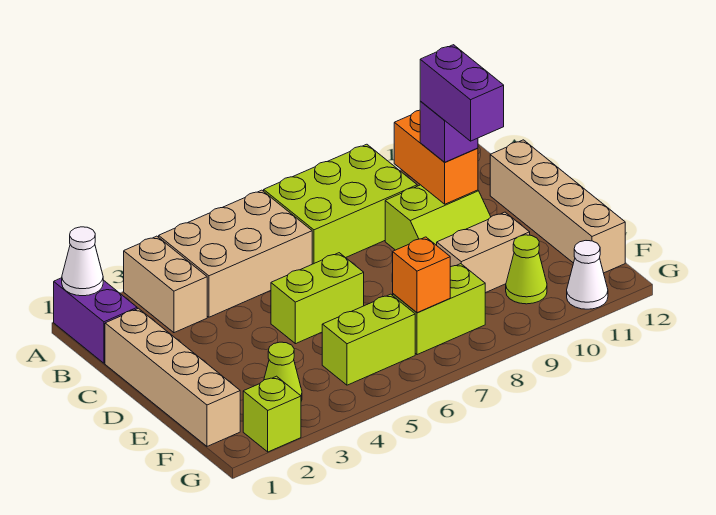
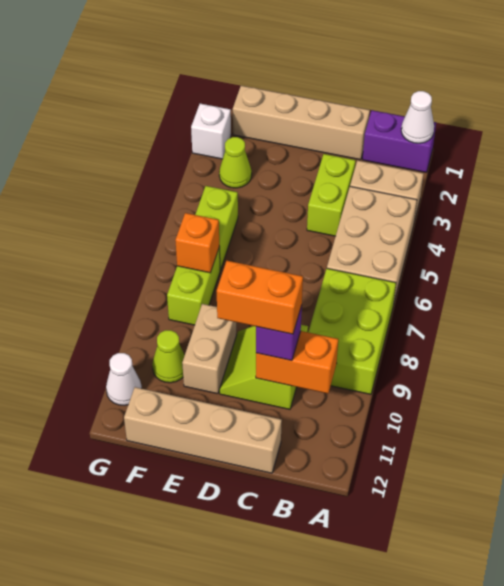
purple 1x2 brick [420,45,504,141] -> orange 1x2 brick [217,261,303,334]
lime 1x2 brick [271,253,364,344] -> lime 1x2 brick moved to [307,154,356,236]
lime 1x1 brick [243,376,301,452] -> white 1x1 brick [191,104,231,159]

